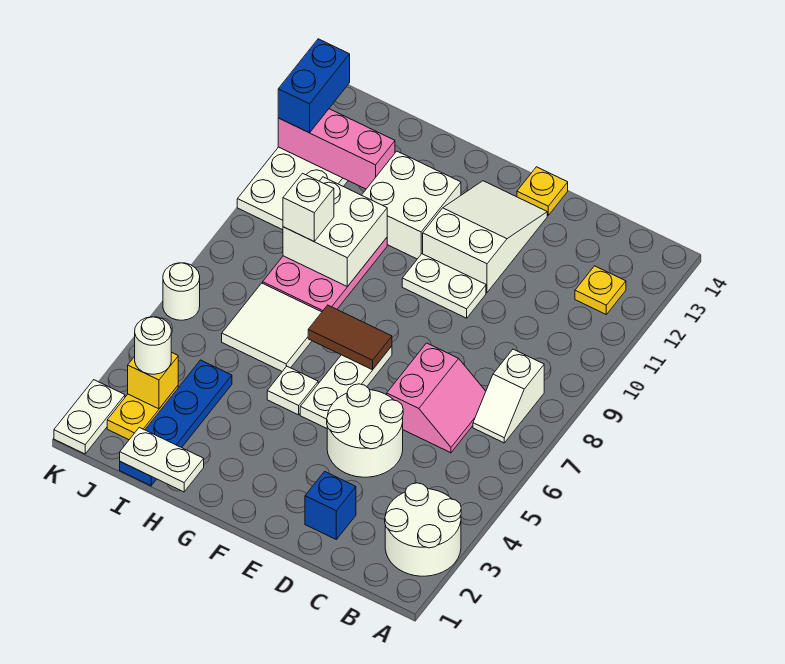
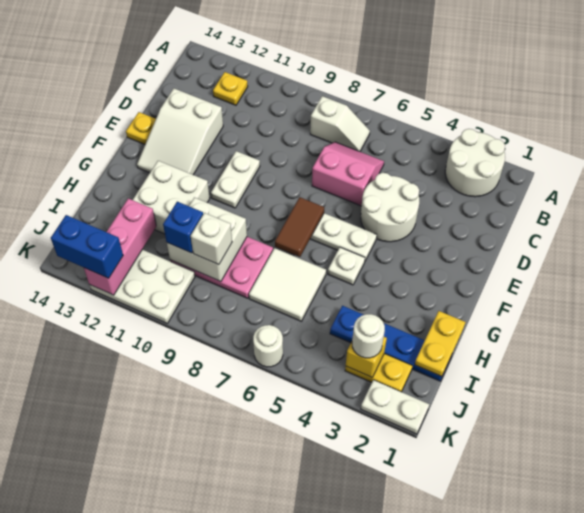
blue 1x1 brick [305,471,356,539] -> blue 1x1 brick moved to [163,202,203,253]
white 2x3 slope [423,181,547,292] -> white 2x3 slope turned to [137,89,223,175]
white 1x2 plate [120,427,204,492] -> yellow 1x2 plate [415,311,465,377]

